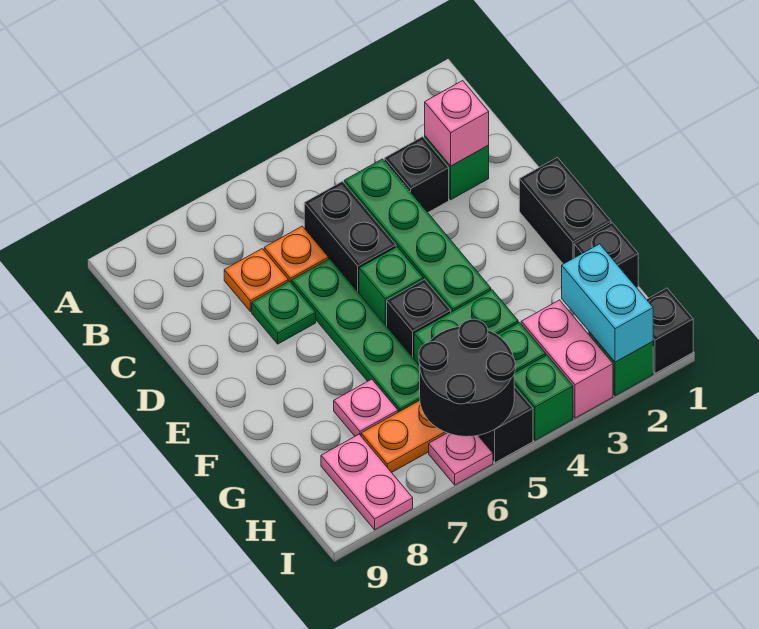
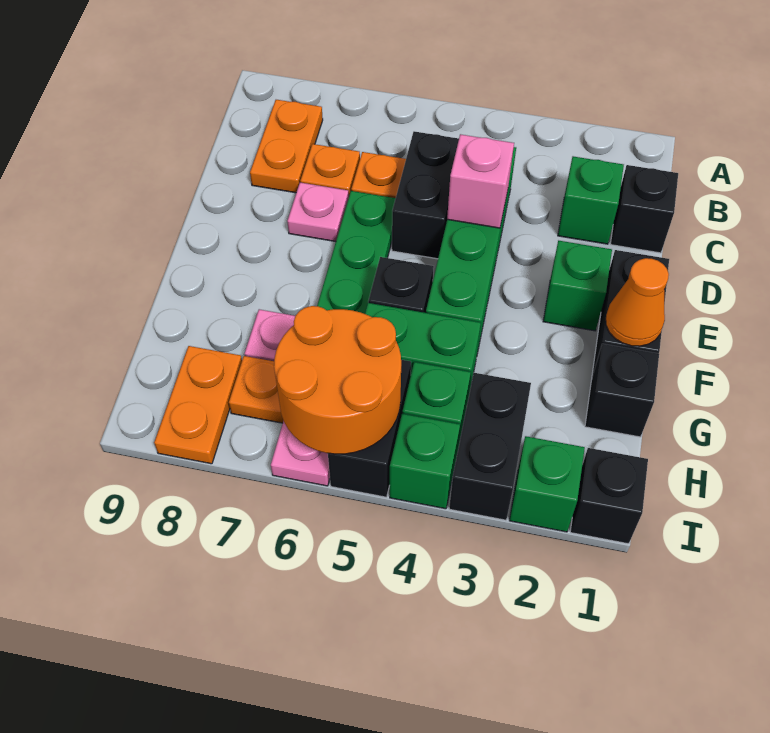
none -> orange 1x2 plate [250,100,323,193]
pink 1x1 brick [425,81,489,166] -> pink 1x1 brick moved to [447,134,514,228]
black 1x1 brick [384,137,449,212] -> black 1x1 brick moved to [611,165,678,253]
green 1x1 plate [252,281,316,344] -> pink 1x1 plate [287,183,349,242]
green 1x1 brick [359,247,423,326] -> green 1x1 brick moved to [543,241,612,331]
none -> orange 1x1 cone [606,258,669,346]
cyan 1x2 brick [562,244,653,362] -> none
pink 1x2 brick [521,300,613,418] -> black 1x2 brick [449,373,531,520]
black 2x2 round brick [419,319,515,437] -> orange 2x2 round brick [274,306,401,454]
pink 1x2 plate [321,434,413,530] -> orange 1x2 plate [154,346,242,464]

